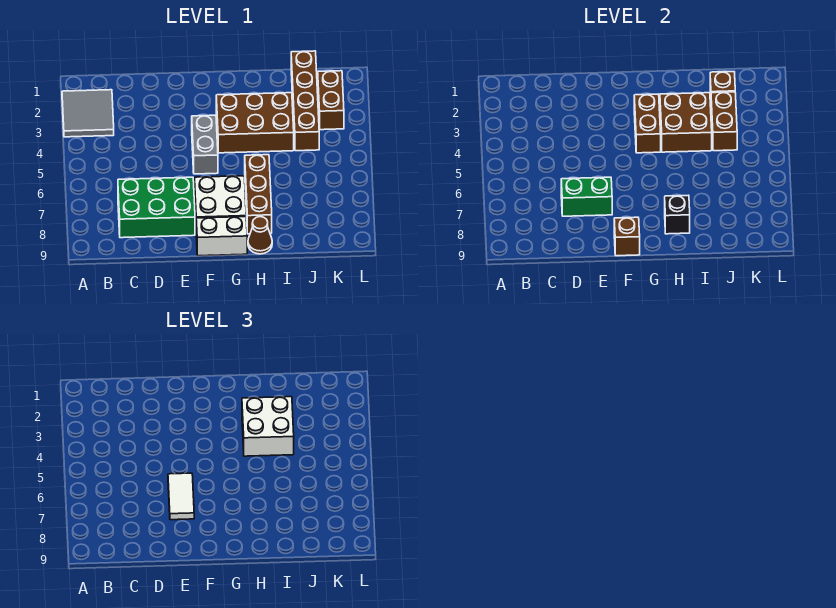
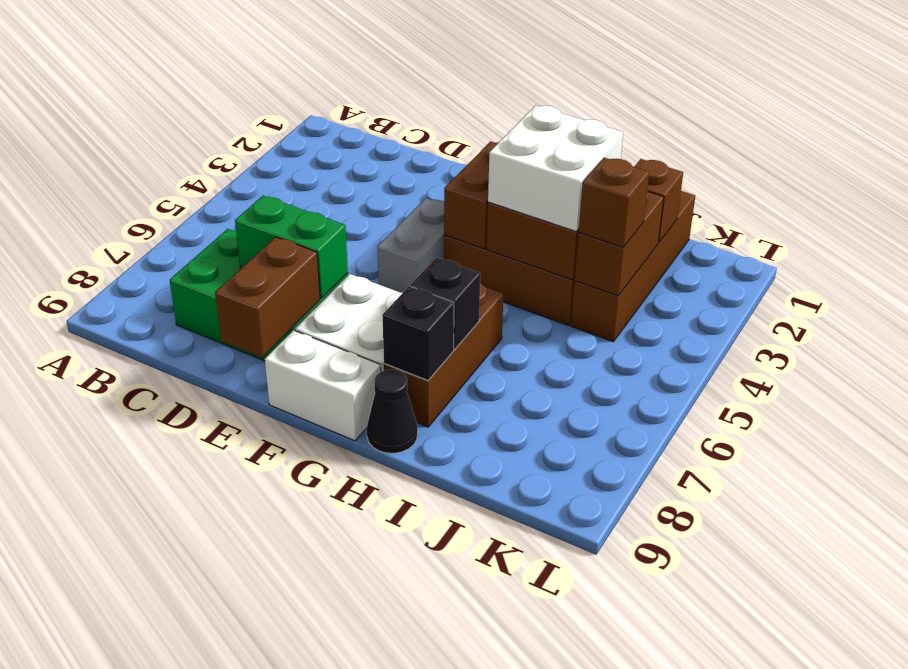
grey 2x2 tile [62,90,114,137] -> none
white 1x2 tile [168,473,194,520] -> none
brown 1x1 brick [614,217,640,256] -> brown 1x1 brick moved to [579,158,649,247]
none -> black 1x1 brick [411,257,480,349]
brown 1x1 cone [248,217,272,254] -> black 1x1 cone [367,370,418,453]
brown 1x2 brick [318,71,344,130] -> brown 1x2 brick moved to [215,237,320,357]

